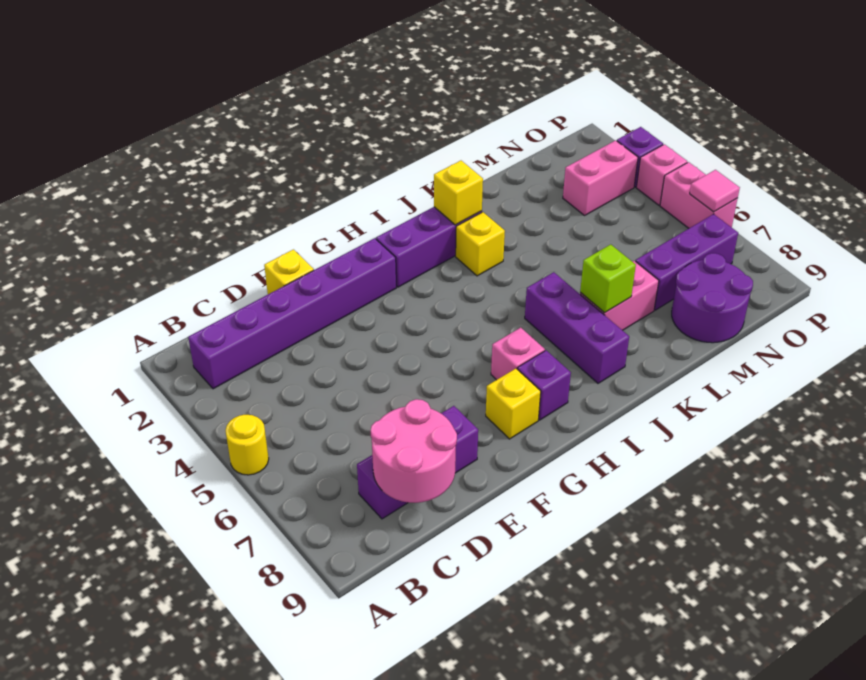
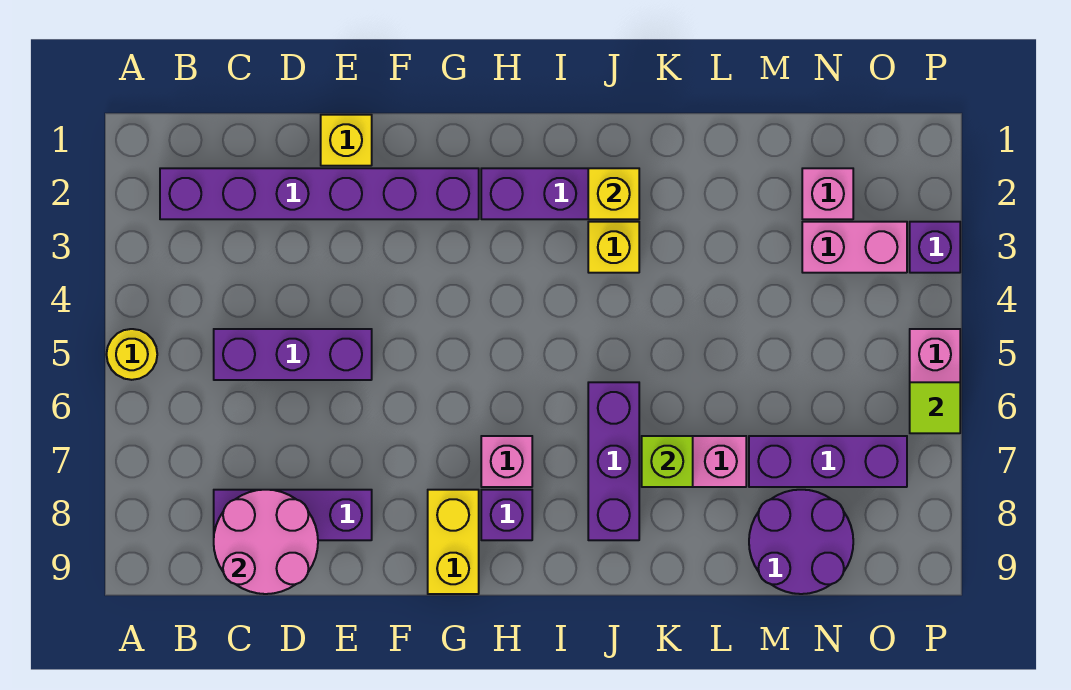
none -> purple 1x3 brick [214,329,372,380]
yellow 1x1 brick [486,369,541,439] -> yellow 1x2 brick [428,490,479,594]
pink 1x1 brick [636,144,687,205] -> pink 1x1 brick moved to [802,168,853,219]
pink 1x1 tile [690,170,740,212] -> lime 1x1 tile [910,382,960,433]

